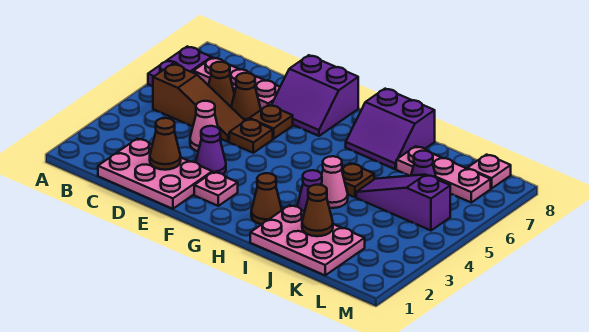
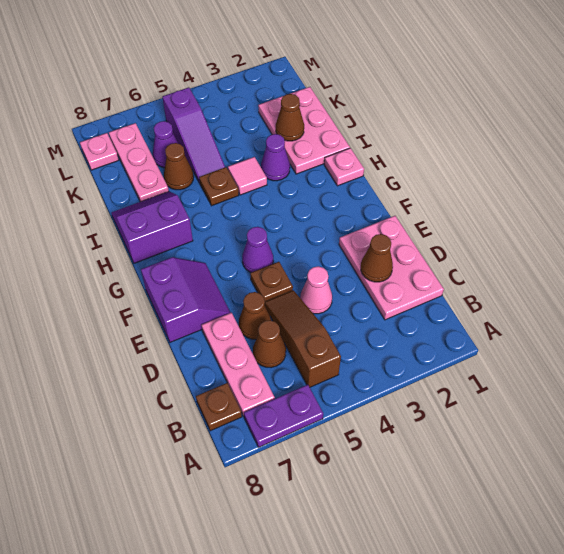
purple 1x1 cone [196,126,226,174] -> purple 1x1 cone moved to [242,227,273,272]
brown 1x1 plate [249,105,293,139] -> brown 1x1 plate moved to [196,383,242,431]
pink 1x1 plate [194,172,238,206] -> pink 1x1 plate moved to [324,148,364,186]
brown 1x1 cone [251,173,282,224] -> brown 1x1 cone moved to [164,143,194,190]
purple 2x2 slope [346,89,435,169] -> purple 2x2 slope turned to [112,191,193,263]
pink 1x1 cone [322,156,348,208] -> pink 1x1 tile [228,157,267,195]

